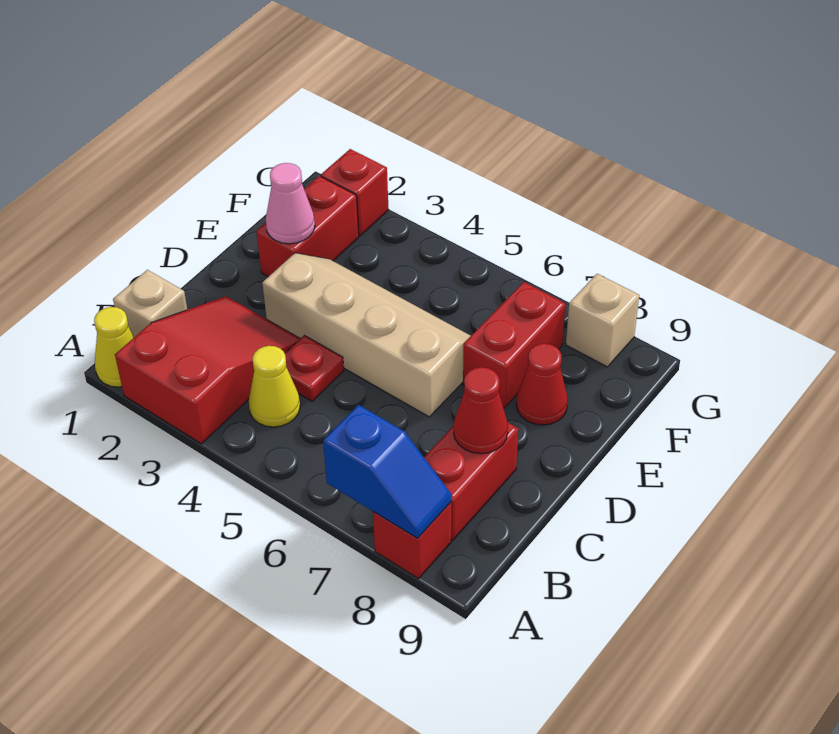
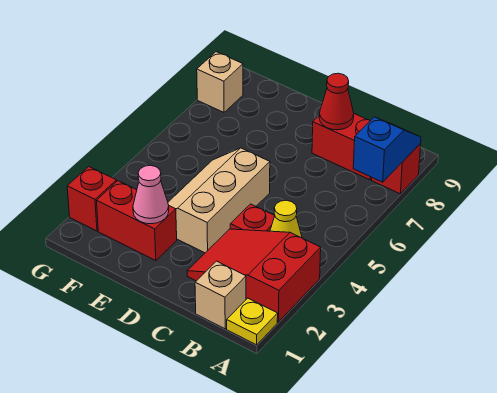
yellow 1x1 cone [94,307,134,387] -> yellow 1x1 plate [227,298,278,345]
tan 2x4 slope [262,253,471,417] -> tan 2x3 slope [168,148,270,253]
red 1x2 brick [463,282,566,408] -> none
red 1x1 cone [516,344,568,425] -> none

